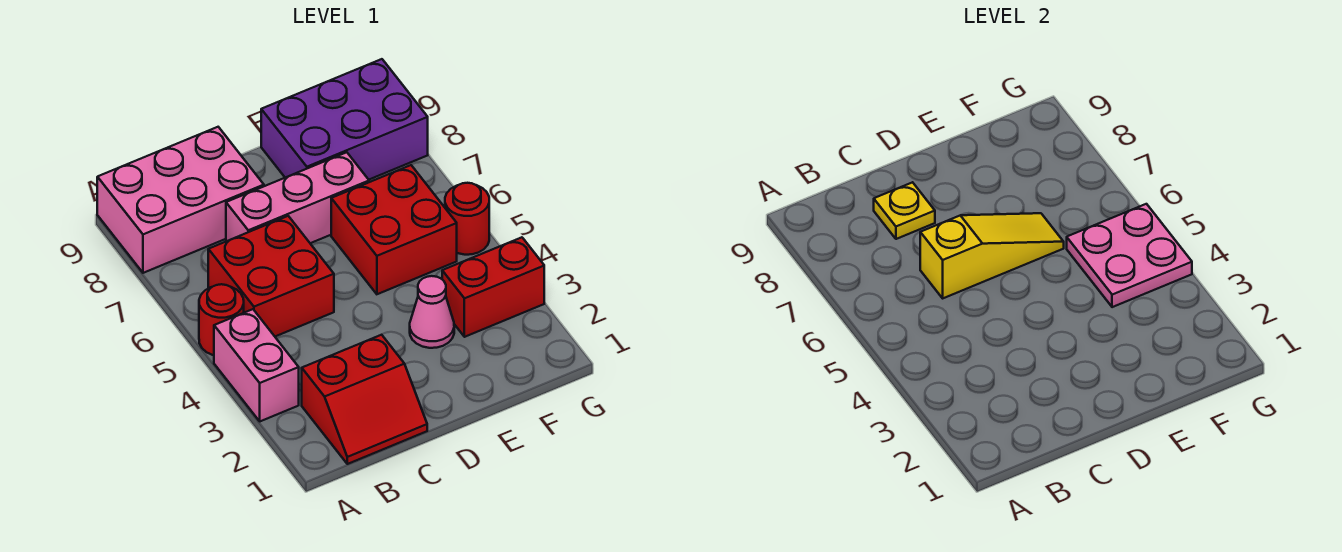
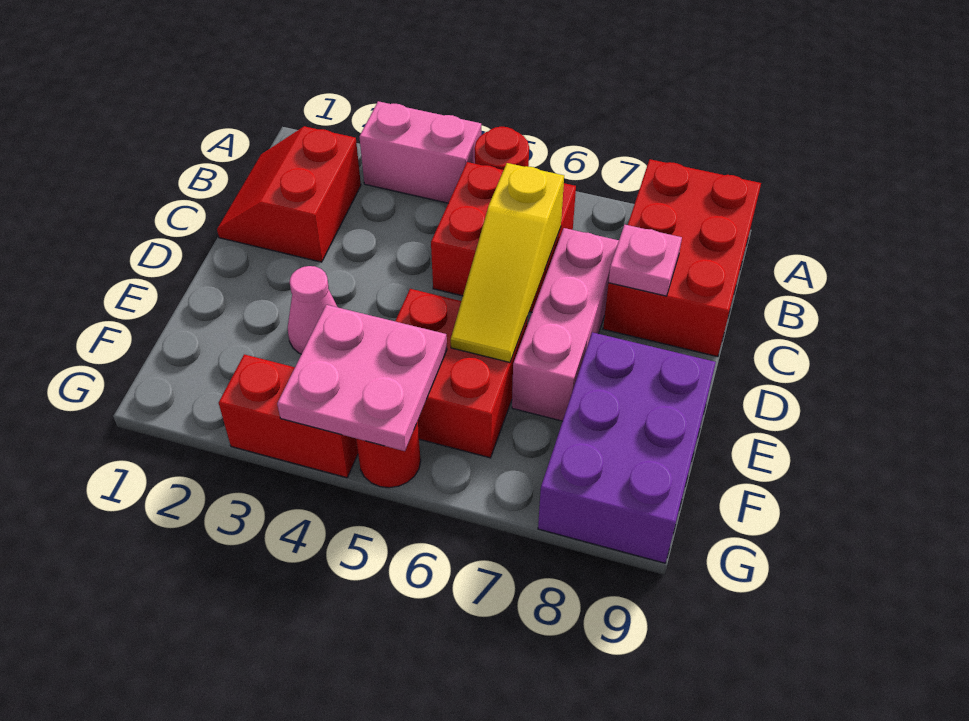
pink 2x3 brick [97,127,264,273] -> red 2x3 brick [603,159,761,357]
yellow 1x1 plate [874,182,935,239] -> pink 1x1 plate [608,225,682,296]
red 1x2 brick [442,237,544,337] -> red 1x2 brick turned to [219,354,358,478]

